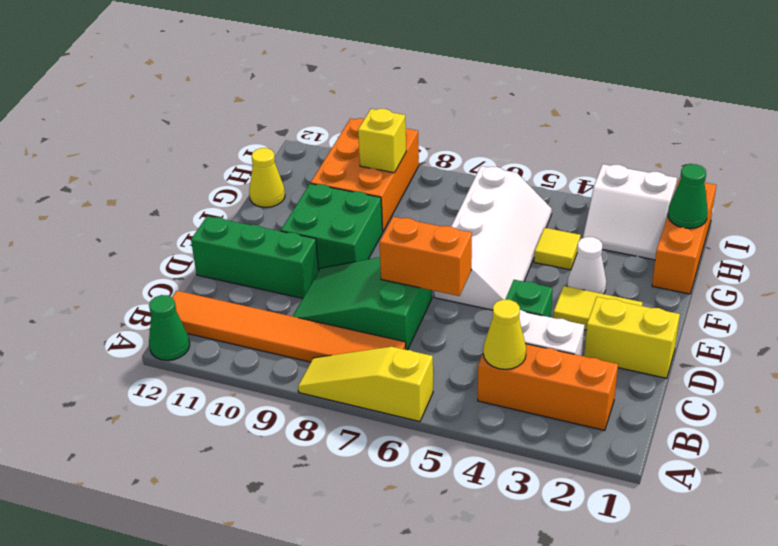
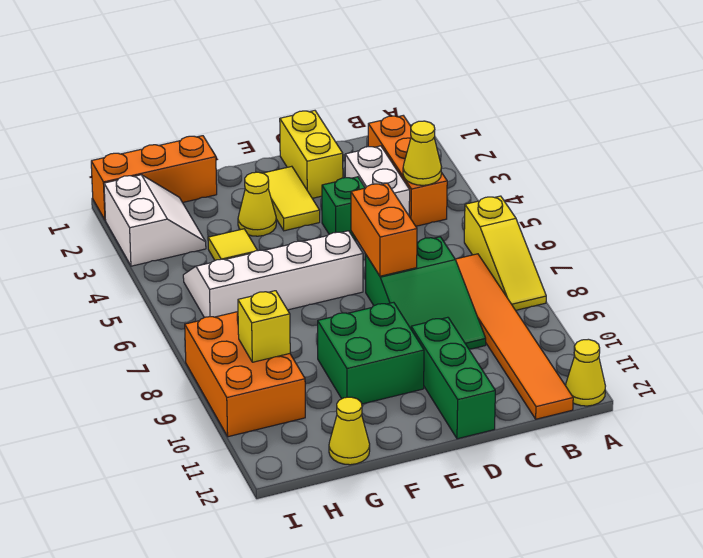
green 1x1 cone [149,295,190,360] -> yellow 1x1 cone [566,339,605,406]
white 1x1 cone [567,237,606,294] -> yellow 1x1 cone [238,172,276,236]
orange 2x3 brick [311,118,419,231] -> orange 2x3 brick turned to [185,312,305,437]
green 1x1 cone [668,164,708,229] -> none

